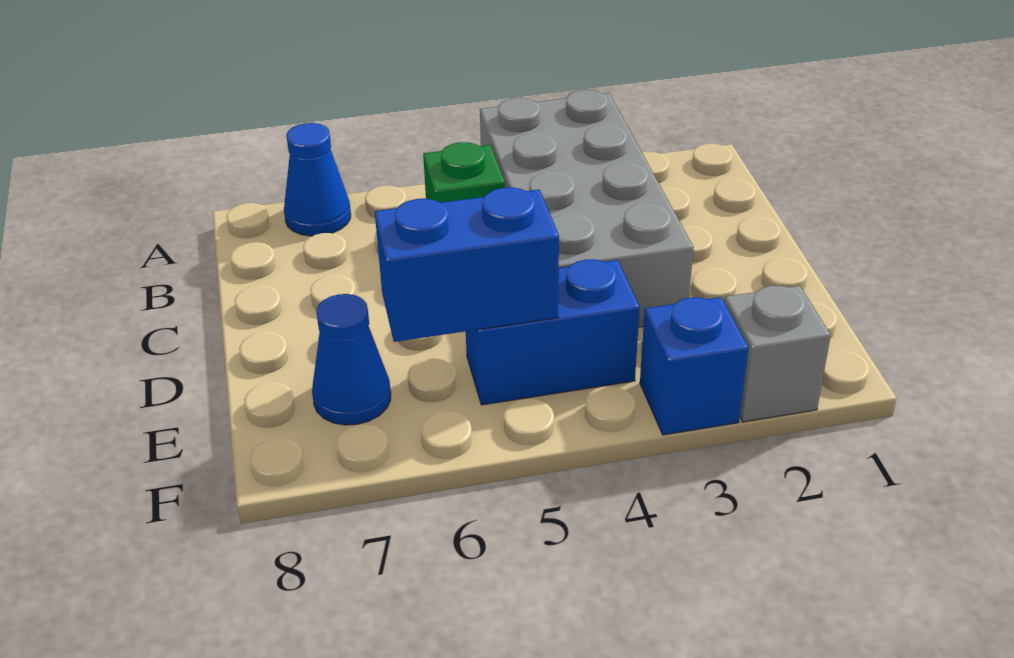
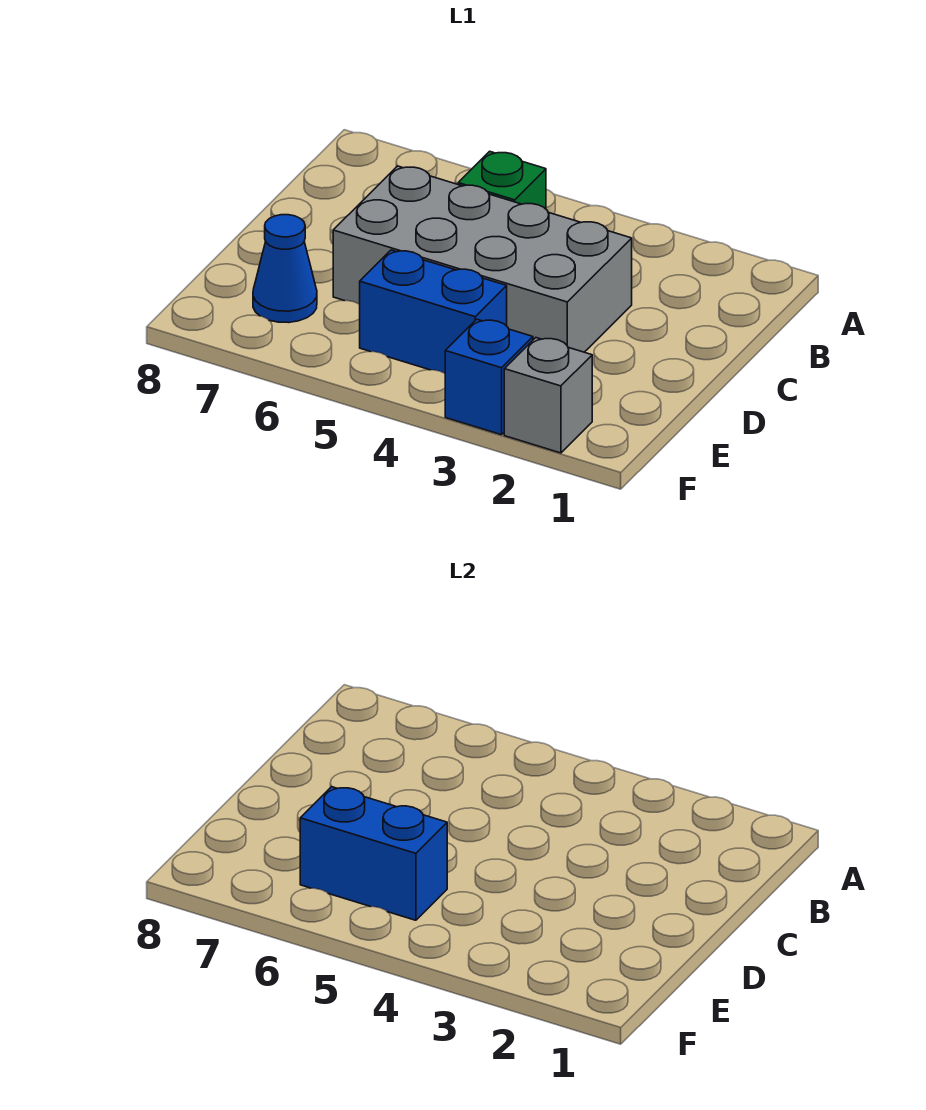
grey 2x4 brick [480,90,694,327] -> grey 2x4 brick turned to [333,166,632,352]
blue 1x1 cone [284,123,351,236] -> none

